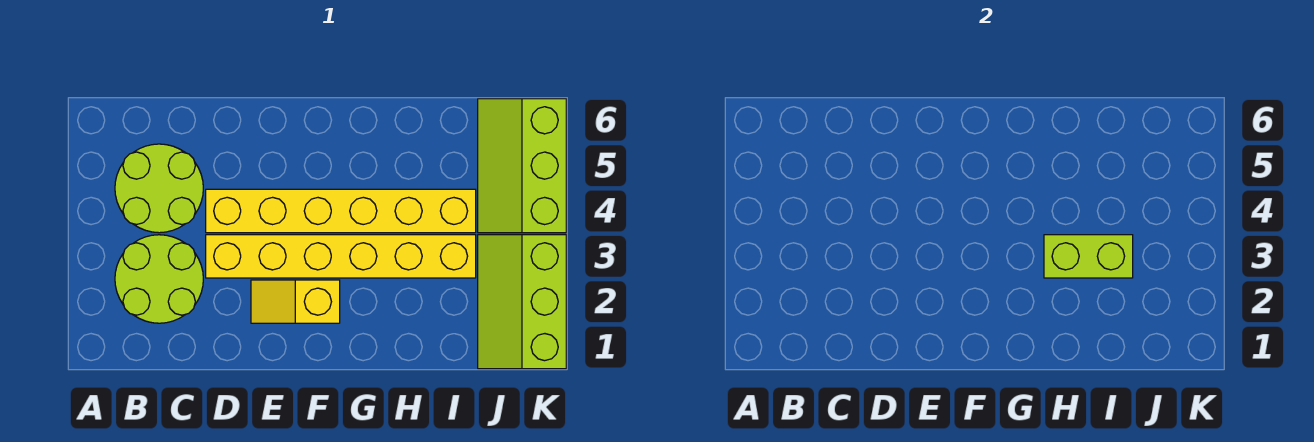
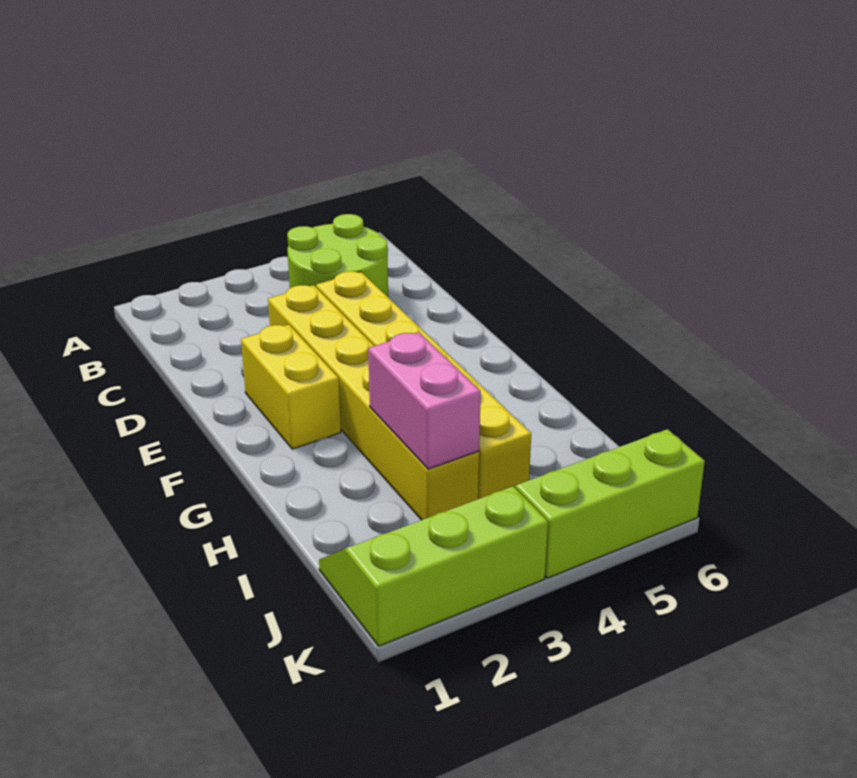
lime 2x2 round brick [115,235,203,323] -> none
yellow 1x2 slope [251,280,340,323] -> yellow 1x2 brick [241,325,341,449]
lime 1x2 brick [1044,235,1133,278] -> pink 1x2 brick [368,332,481,469]

